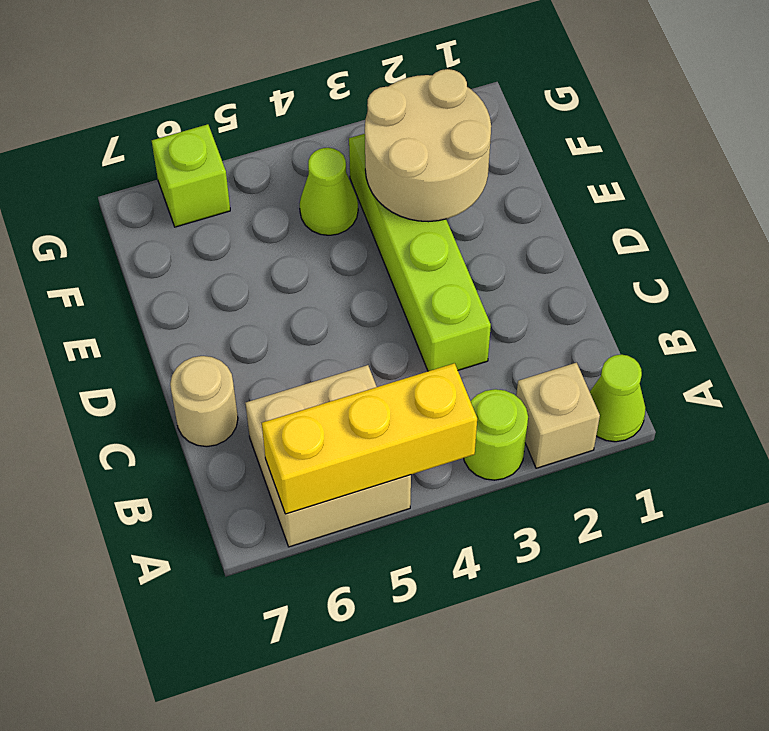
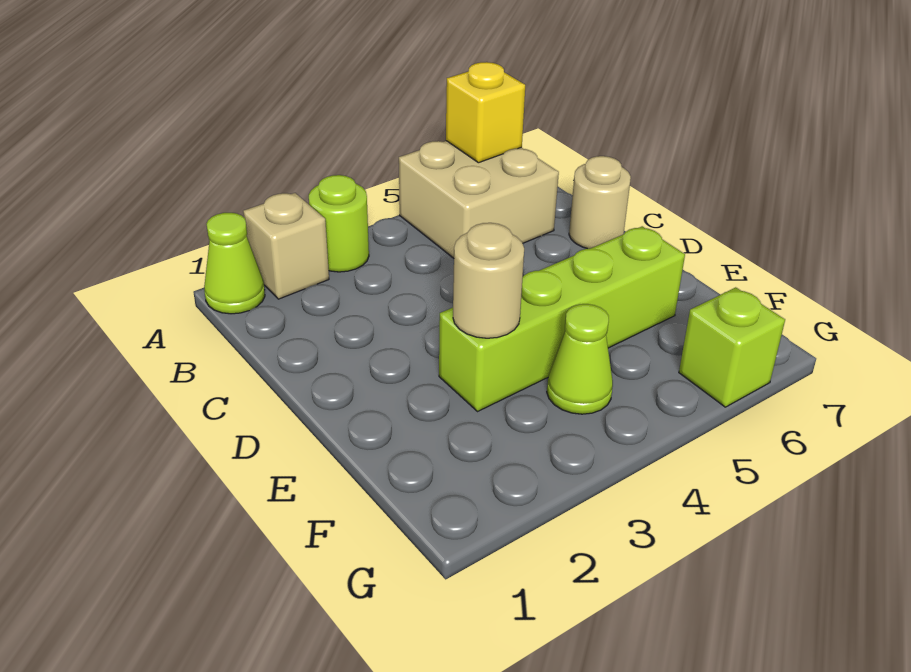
yellow 1x3 brick [262,363,477,514] -> yellow 1x1 brick [446,62,525,163]
lime 1x4 brick [349,134,491,371] -> lime 1x4 brick turned to [439,226,685,411]
tan 2x2 round brick [365,69,491,222] -> tan 1x1 round brick [453,223,524,338]

